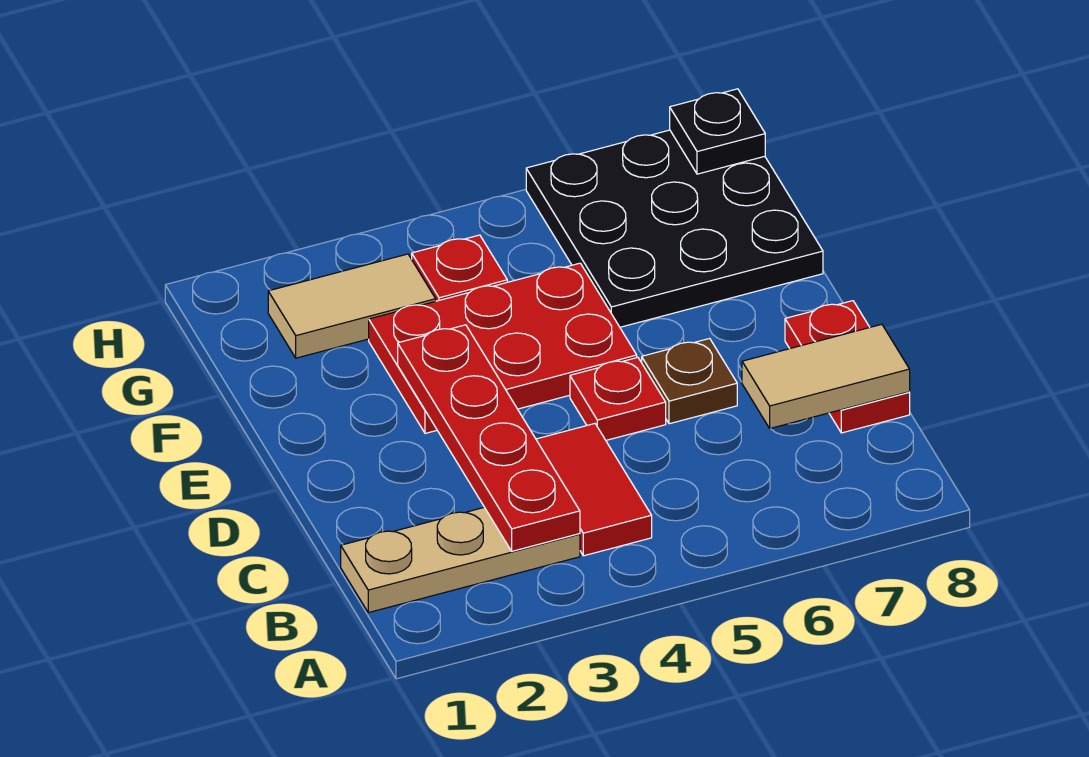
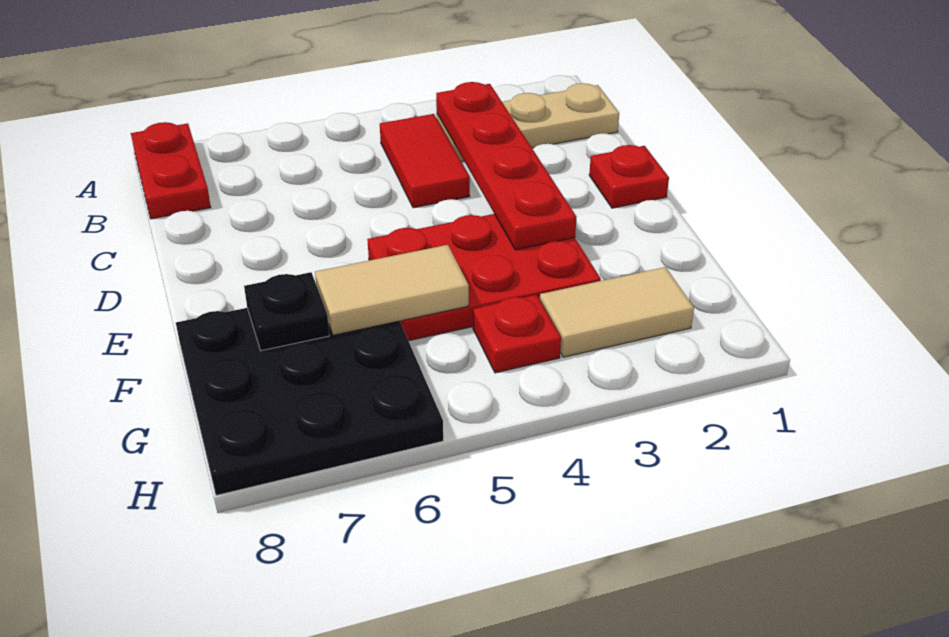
tan 1x2 tile [742,324,910,429] -> tan 1x2 tile moved to [315,245,469,335]
red 1x2 plate [785,301,910,433] -> red 1x2 plate moved to [131,122,211,219]
red 1x1 plate [570,357,666,440] -> red 1x1 plate moved to [589,145,669,208]
brown 1x1 plate [642,338,737,424] -> none
black 1x1 plate [670,89,765,174] -> black 1x1 plate moved to [244,272,329,351]

